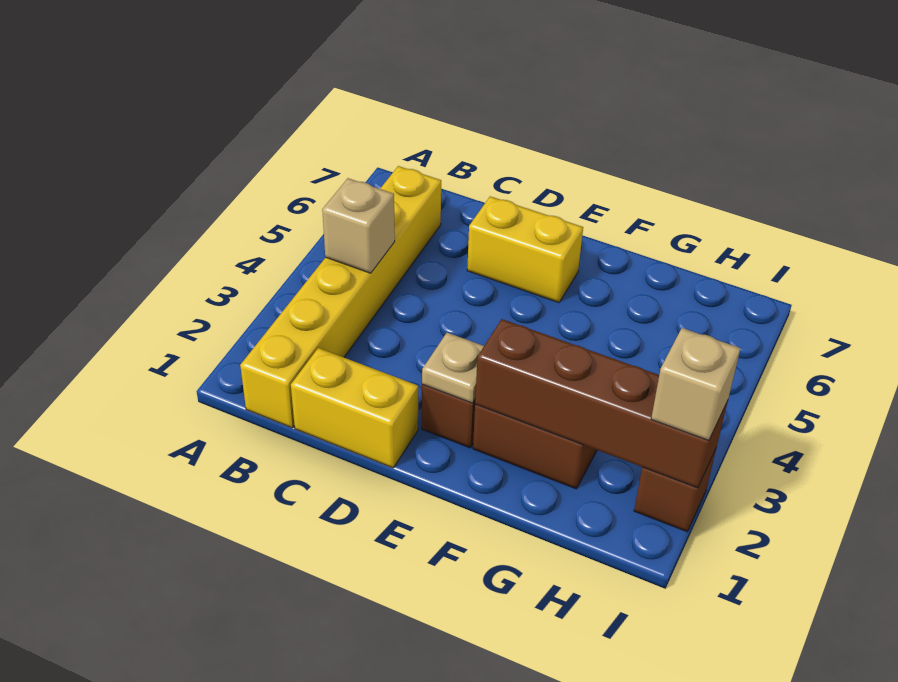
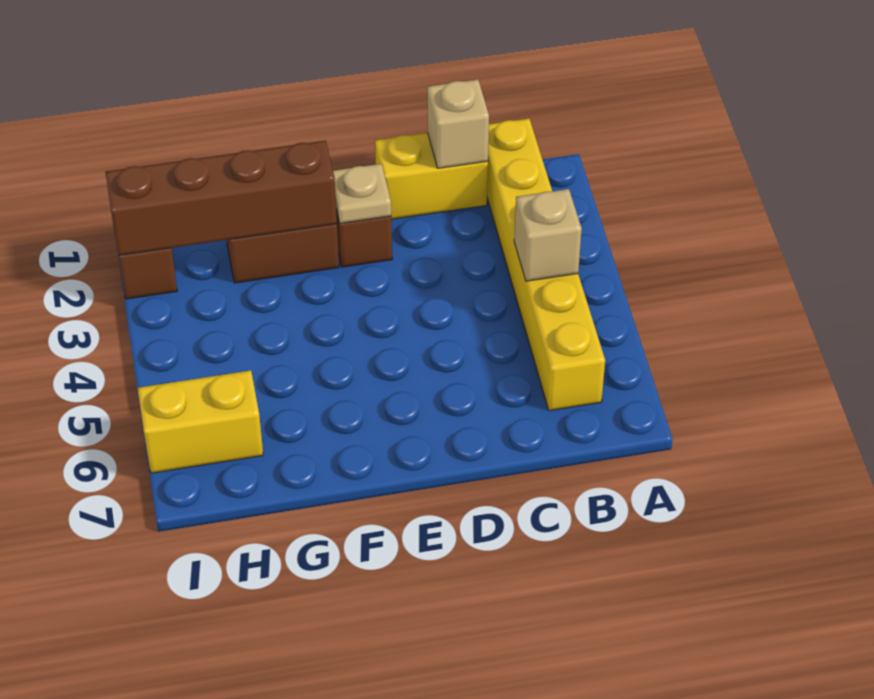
yellow 1x2 brick [467,196,583,303] -> yellow 1x2 brick moved to [138,370,263,473]
tan 1x1 brick [651,328,740,440] -> tan 1x1 brick moved to [427,80,489,168]

